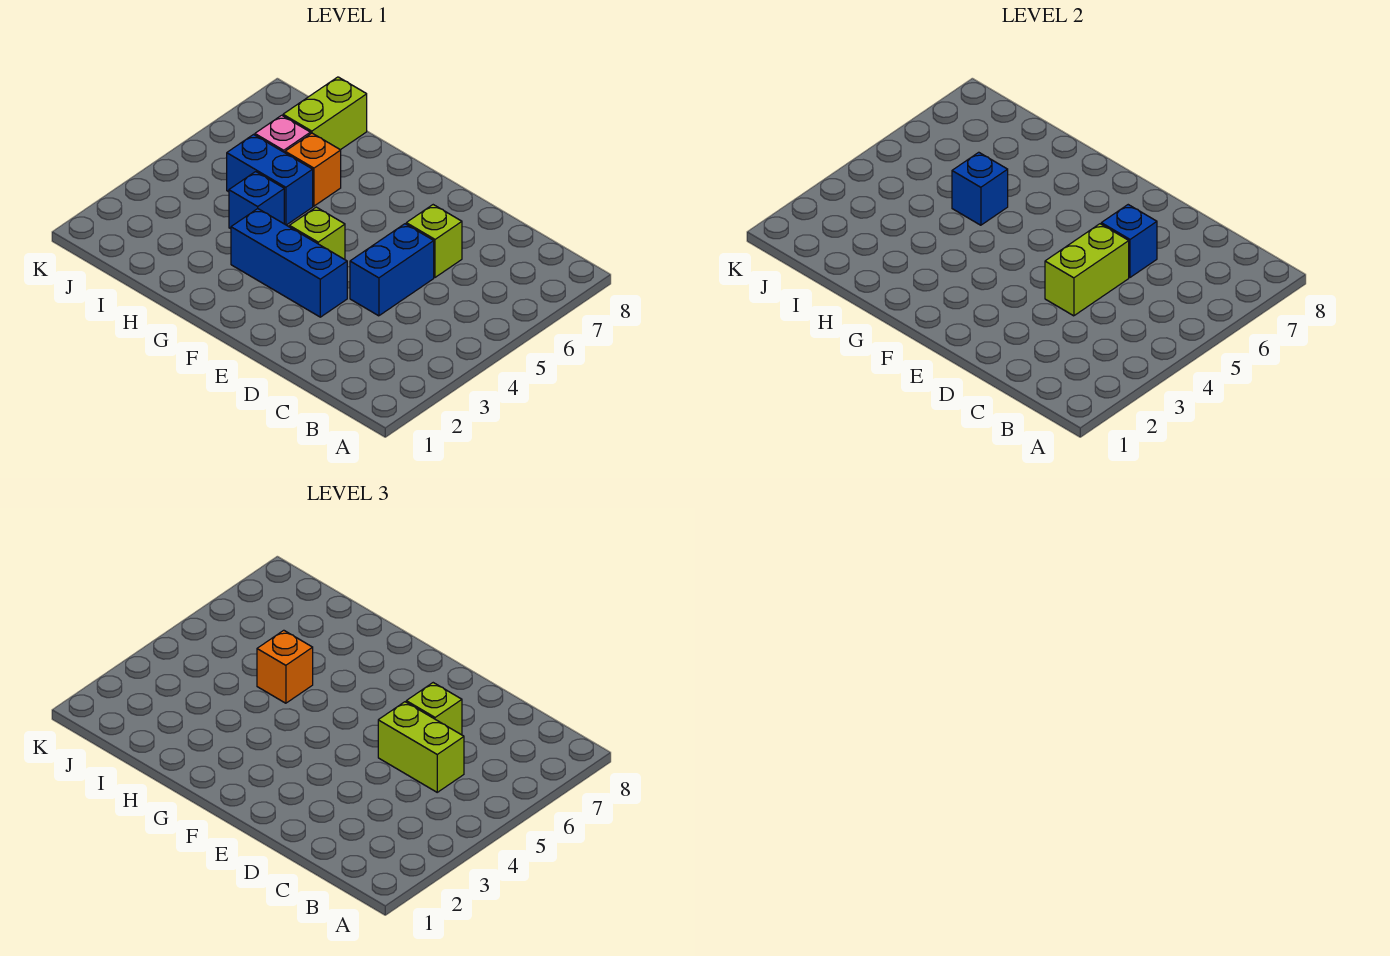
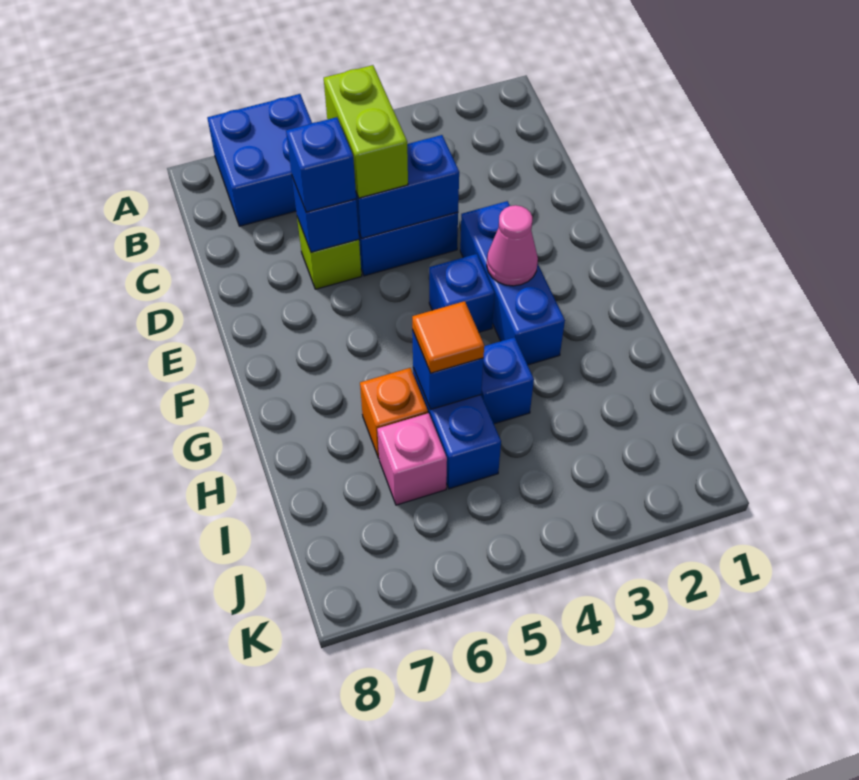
none -> blue 2x2 brick [207,94,312,226]
lime 1x2 brick [1045,224,1129,316] -> blue 1x2 brick [356,135,459,238]
lime 1x1 brick [406,683,462,735] -> blue 1x1 brick [286,117,356,212]
none -> pink 1x1 cone [487,205,538,286]
lime 1x1 brick [289,207,345,259] -> blue 1x1 brick [429,254,495,332]
orange 1x1 brick [257,630,313,703] -> orange 1x1 tile [412,301,484,373]
lime 1x2 brick [283,77,367,150] -> none

